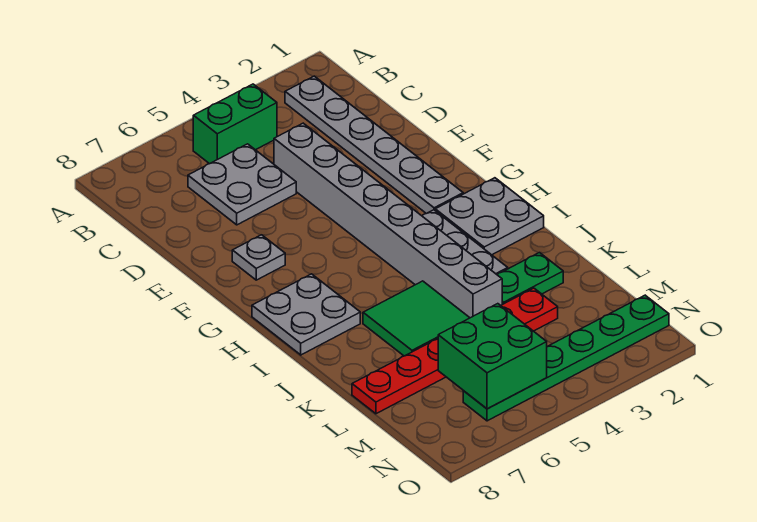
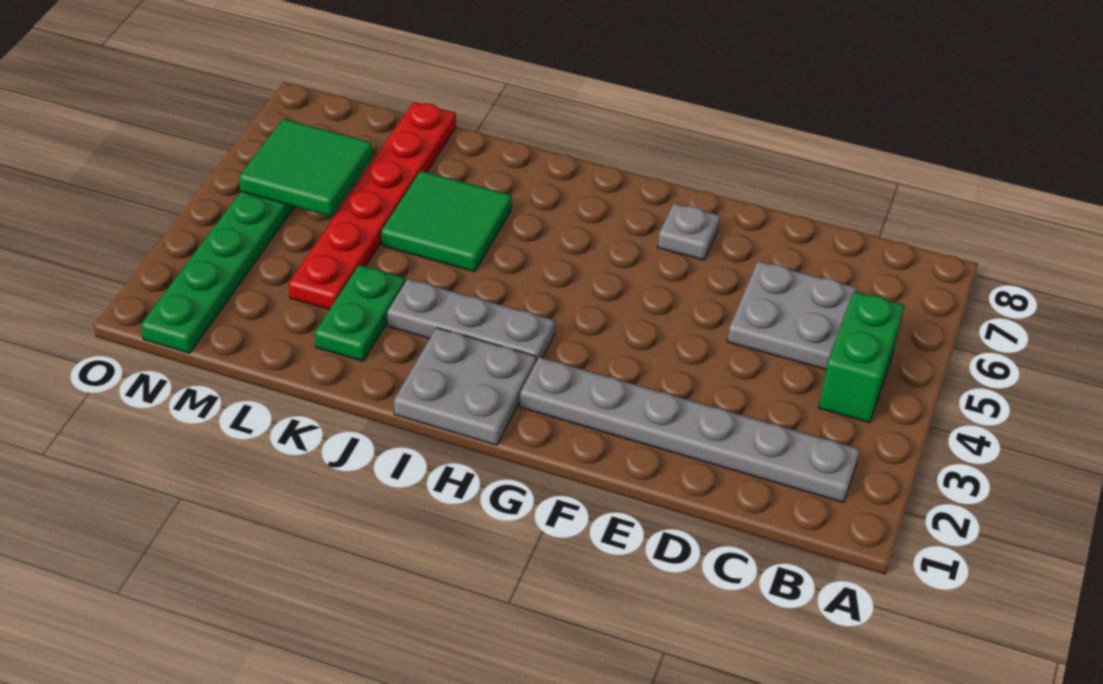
grey 1x8 brick [274,123,502,318] -> none
grey 2x2 plate [252,274,360,355] -> none
green 2x2 brick [438,304,547,409] -> green 2x2 tile [239,119,372,216]

